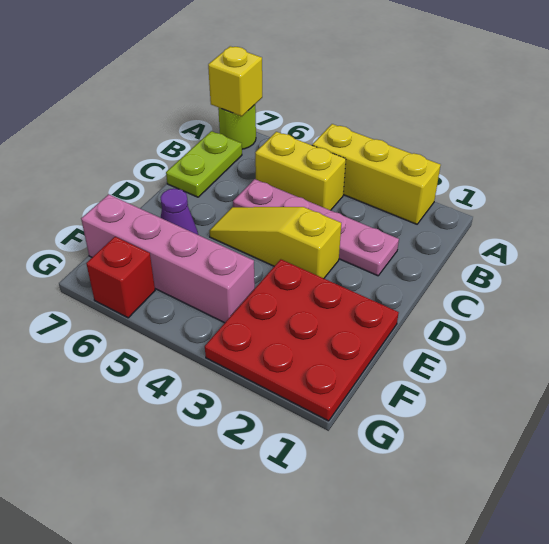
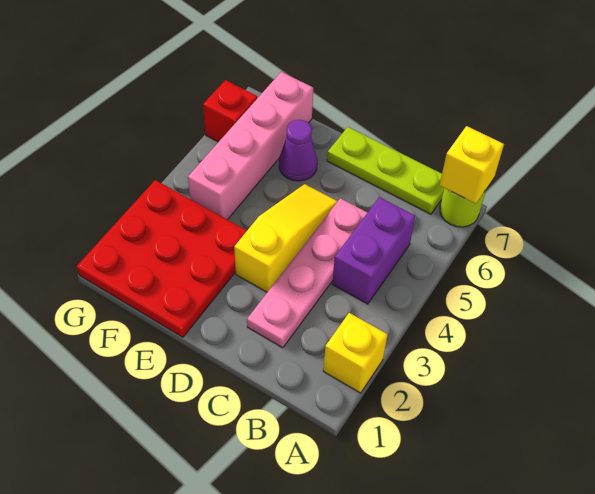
yellow 1x3 brick [312,124,441,224] -> yellow 1x1 brick [323,313,388,393]
yellow 1x2 brick [255,132,346,210] -> purple 1x2 brick [332,197,415,304]
lime 1x2 plate [166,131,242,197] -> lime 1x3 plate [327,127,444,214]

